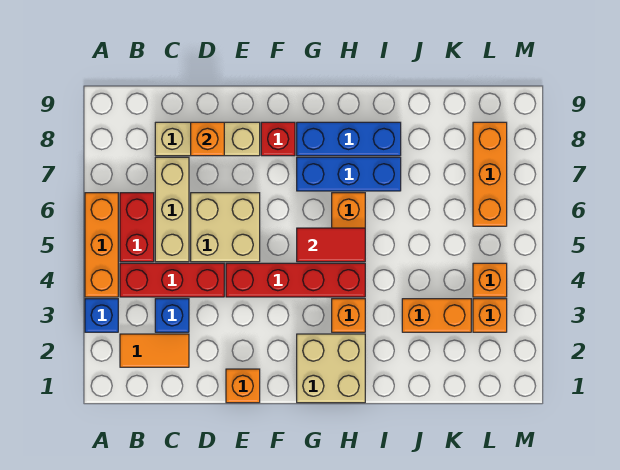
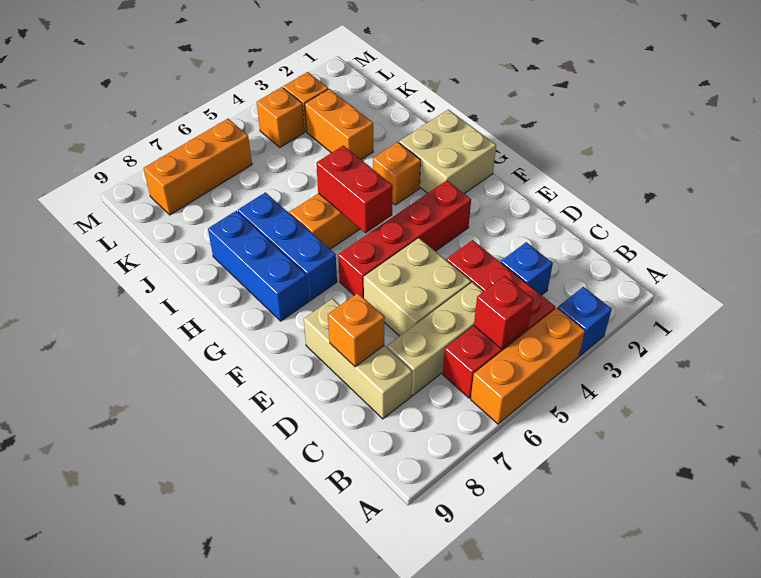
orange 1x2 tile [120,334,189,367] -> none
orange 1x1 brick [226,369,260,403] -> none
red 1x4 brick [226,263,365,297] -> red 1x4 brick turned to [338,180,471,298]
red 1x1 brick [261,122,295,156] -> red 1x1 brick moved to [474,276,533,349]
red 1x2 tile [297,228,365,262] -> red 1x2 brick [316,146,393,233]

